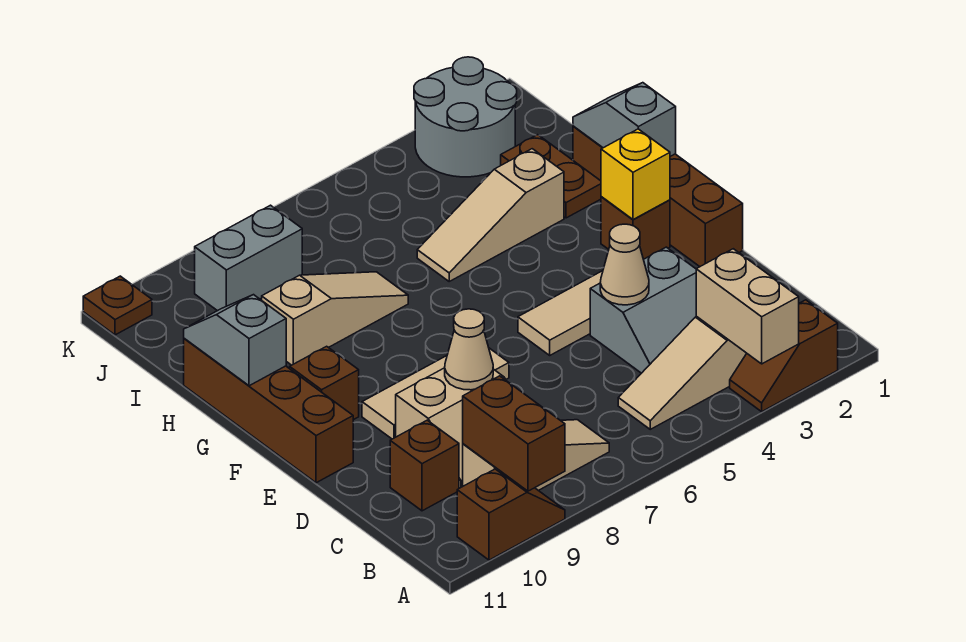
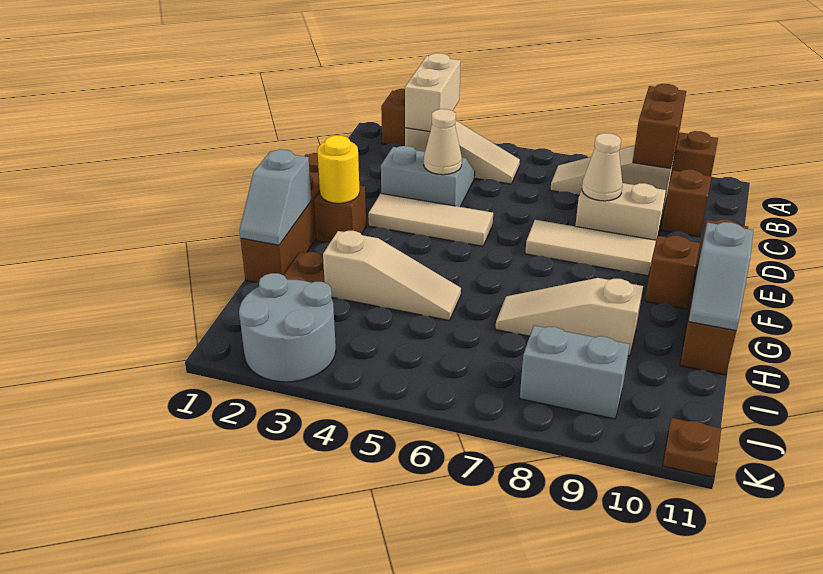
yellow 1x1 brick [601,129,670,220] -> yellow 1x1 round brick [317,135,360,203]

